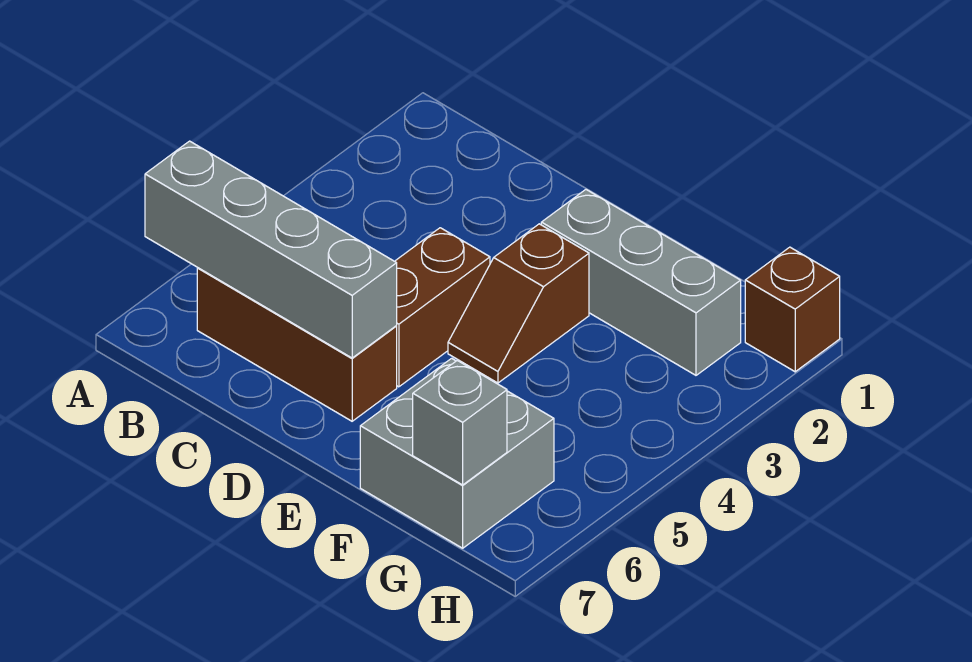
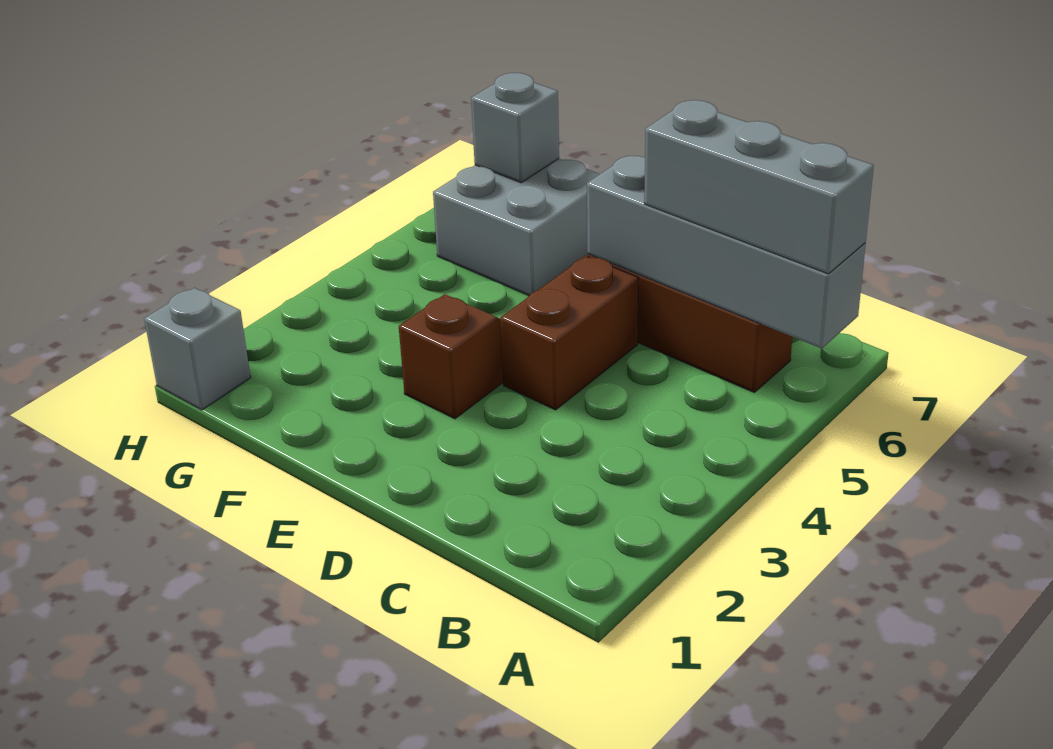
grey 1x3 brick [541,190,741,375] -> grey 1x3 brick moved to [644,100,874,274]
brown 1x1 brick [745,247,840,372] -> grey 1x1 brick [144,288,251,410]

